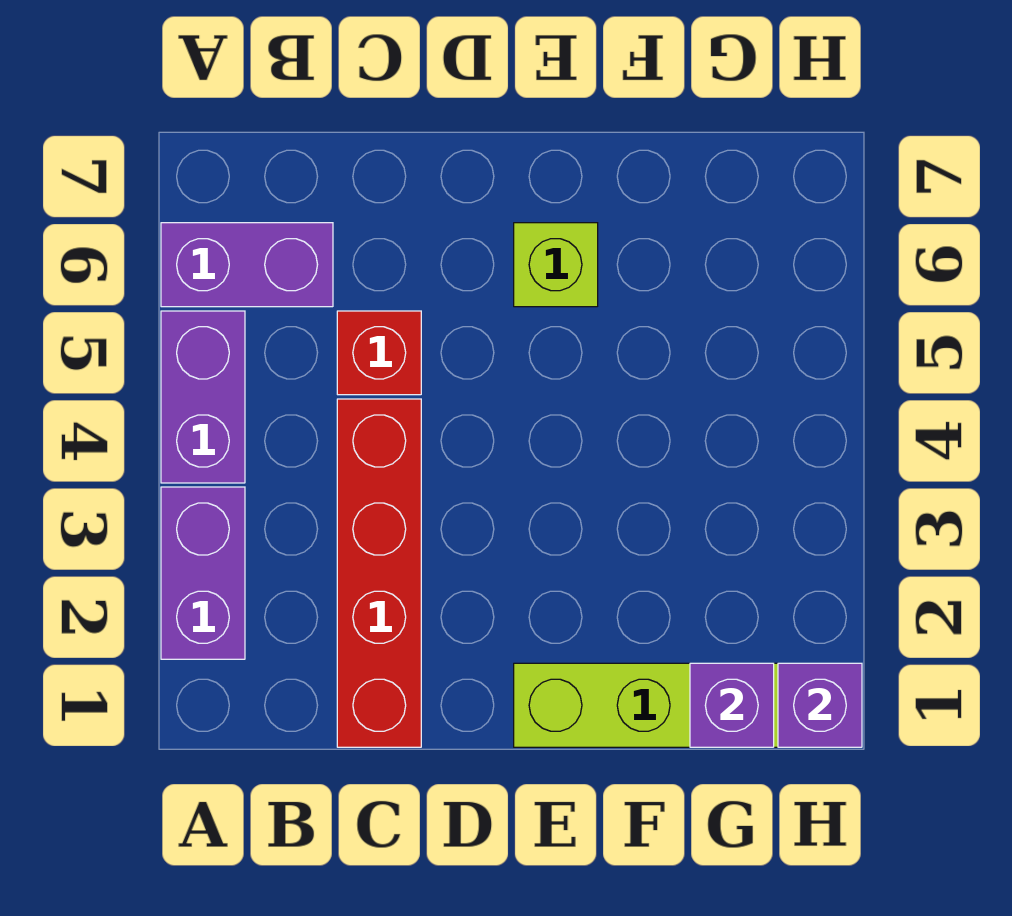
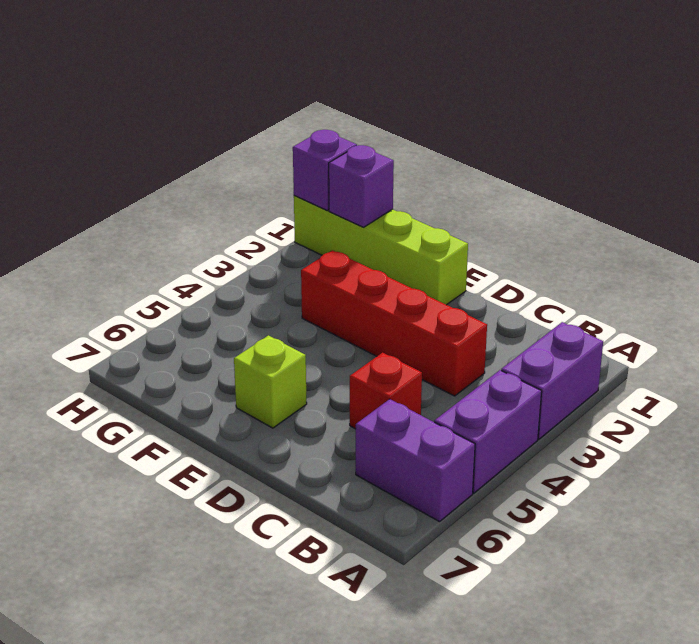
red 1x4 brick [337,399,421,747] -> red 1x4 brick turned to [301,250,487,396]

